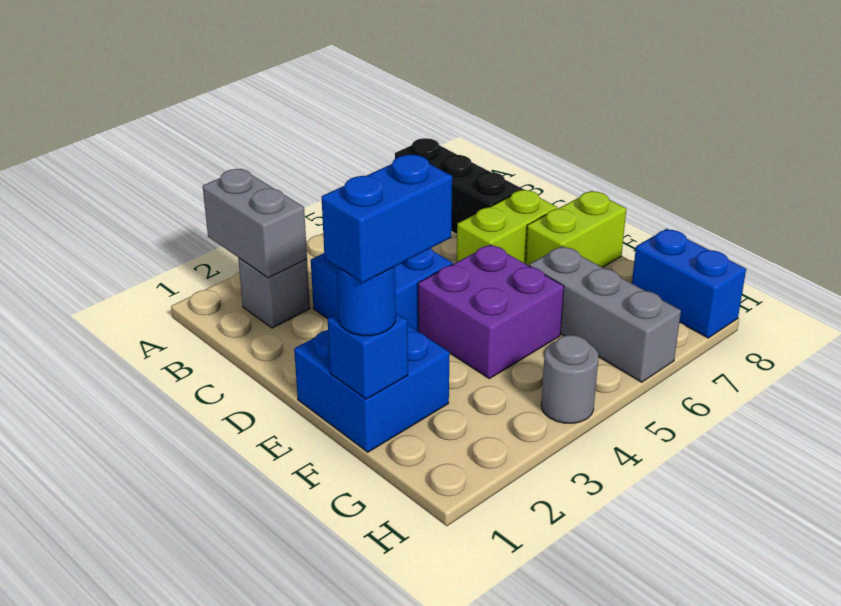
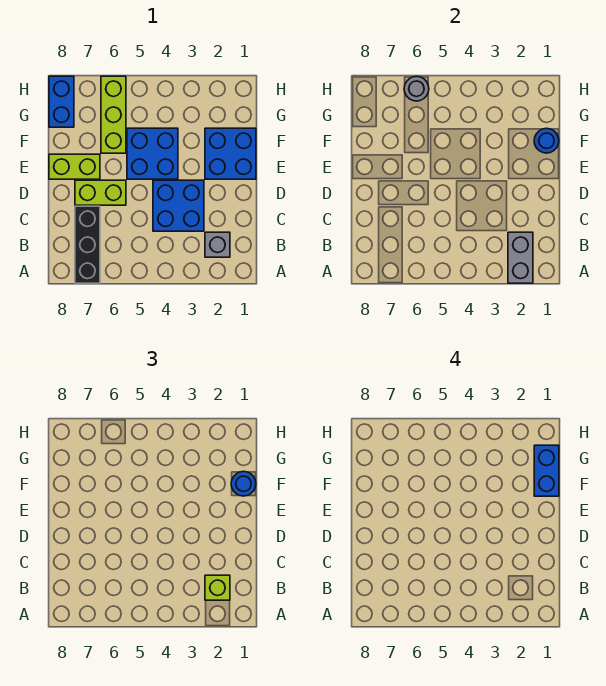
none -> lime 1x1 brick [205,575,230,600]
purple 2x2 brick [418,244,564,379] -> blue 2x2 brick [127,128,178,179]
blue 1x1 brick [328,313,408,399] -> blue 1x1 round brick [534,128,559,153]
blue 1x2 brick [321,155,452,283] -> blue 1x2 brick turned to [534,445,559,496]
grey 1x3 brick [529,246,681,382] -> lime 1x3 brick [101,76,126,153]
grey 1x1 round brick [541,335,599,423] -> grey 1x1 round brick moved to [404,76,429,101]

